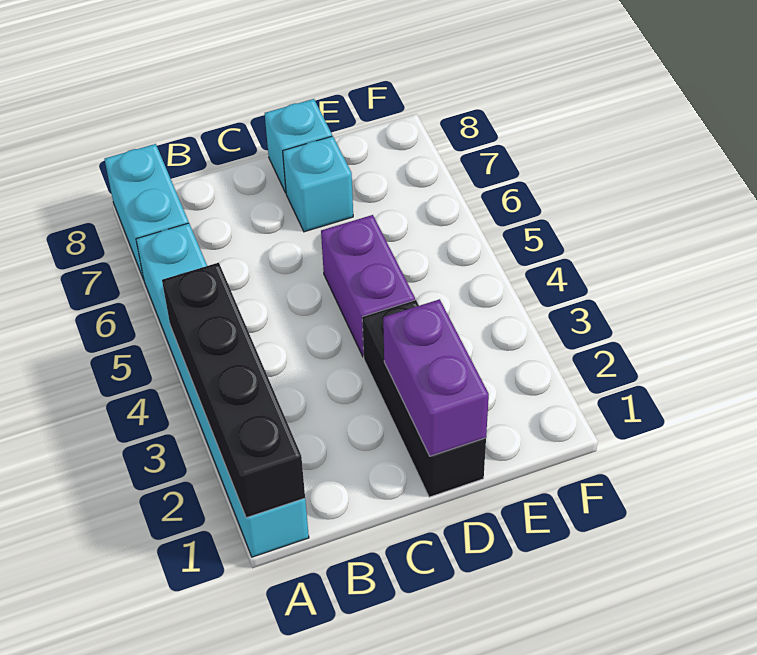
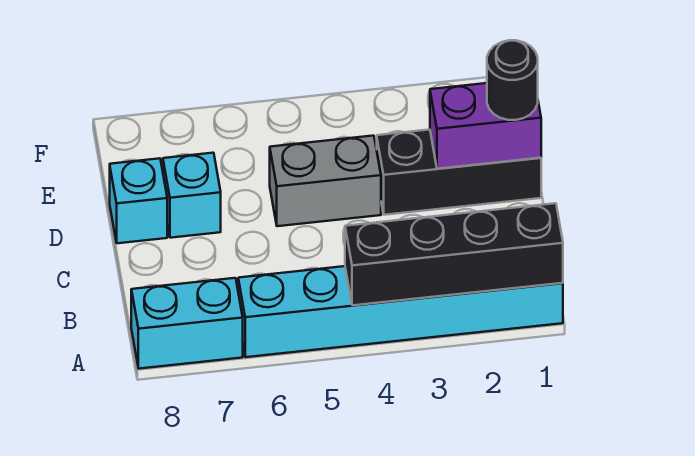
none -> black 1x1 round brick [487,40,538,120]
purple 1x2 brick [321,215,415,357] -> grey 1x2 brick [270,136,381,226]

